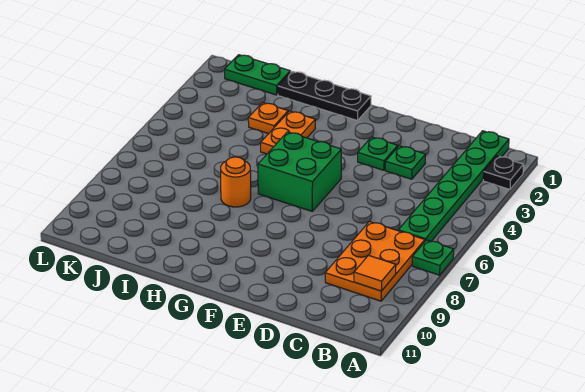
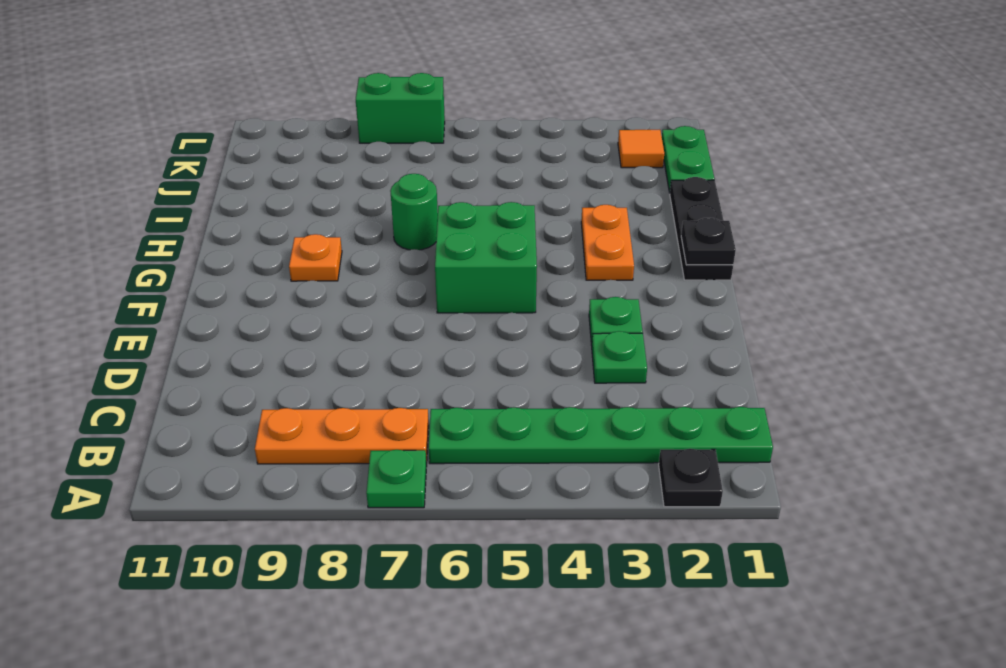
orange 2x3 plate [325,222,425,301] -> orange 1x3 plate [255,408,429,464]
orange 1x1 tile [354,255,396,291] -> orange 1x1 tile moved to [618,130,664,168]
none -> black 1x1 plate [681,218,736,265]
orange 1x2 plate [261,111,315,154] -> orange 1x2 plate turned to [581,205,634,280]
orange 1x1 round brick [221,157,251,207] -> green 1x1 round brick [390,174,438,250]
orange 1x1 plate [248,103,288,134] -> orange 1x1 plate moved to [289,234,342,281]
none -> green 1x2 brick [356,73,445,143]

